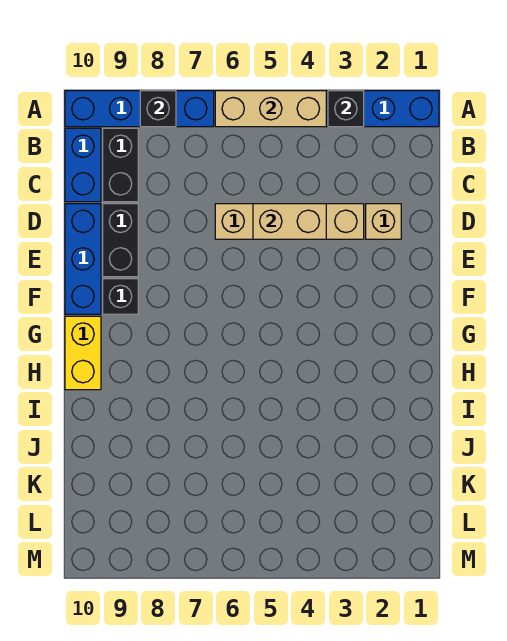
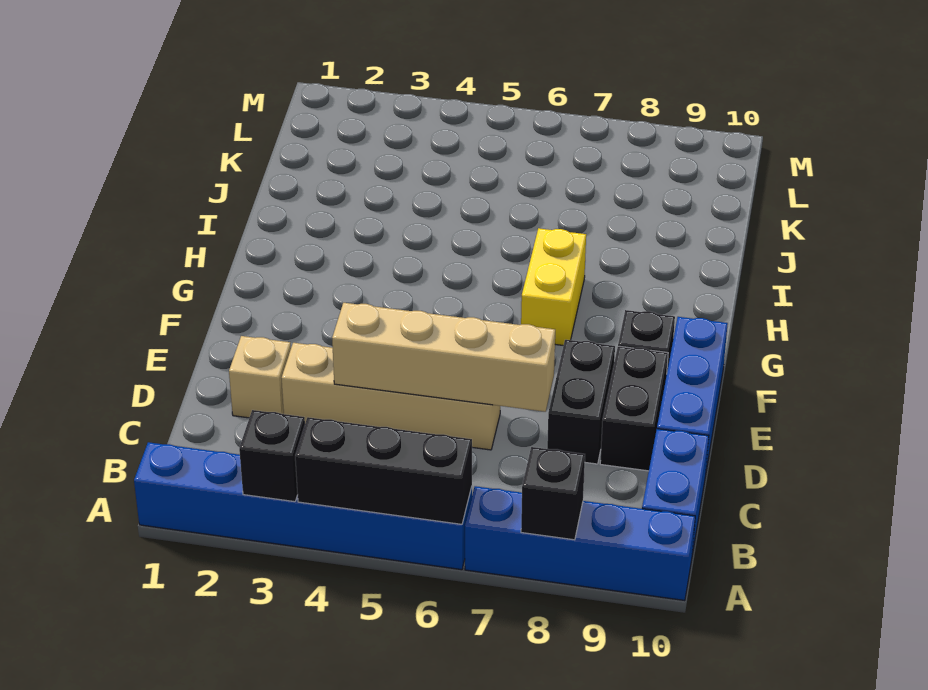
tan 1x3 brick [215,91,326,127] -> black 1x3 brick [295,417,472,524]
black 1x2 brick [103,128,138,202] -> black 1x2 brick moved to [547,340,615,464]
tan 1x2 brick [253,204,326,239] -> tan 1x4 brick [332,303,555,412]
yellow 1x2 brick [65,316,101,390] -> yellow 1x2 brick moved to [521,228,586,346]

